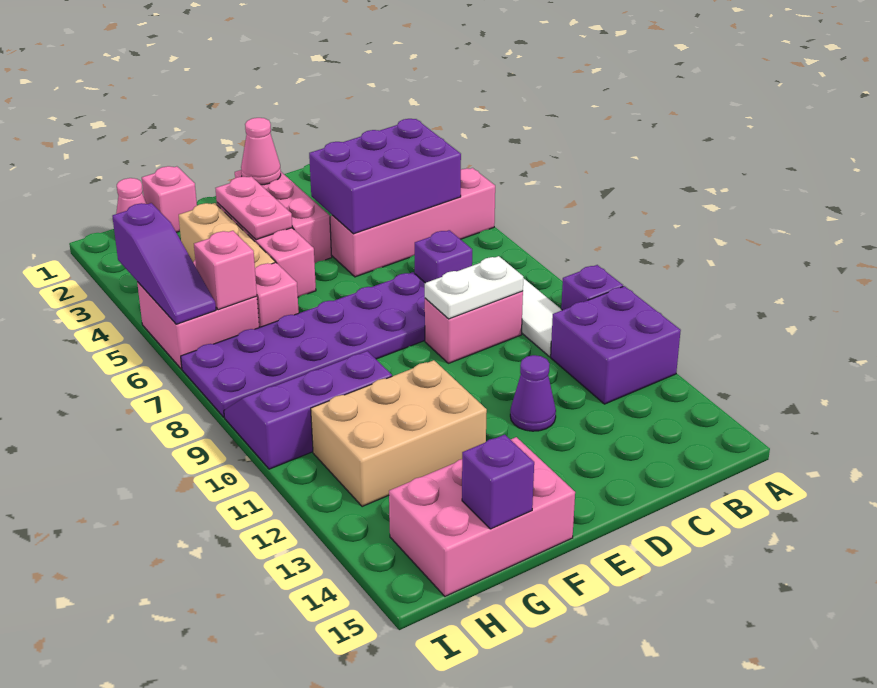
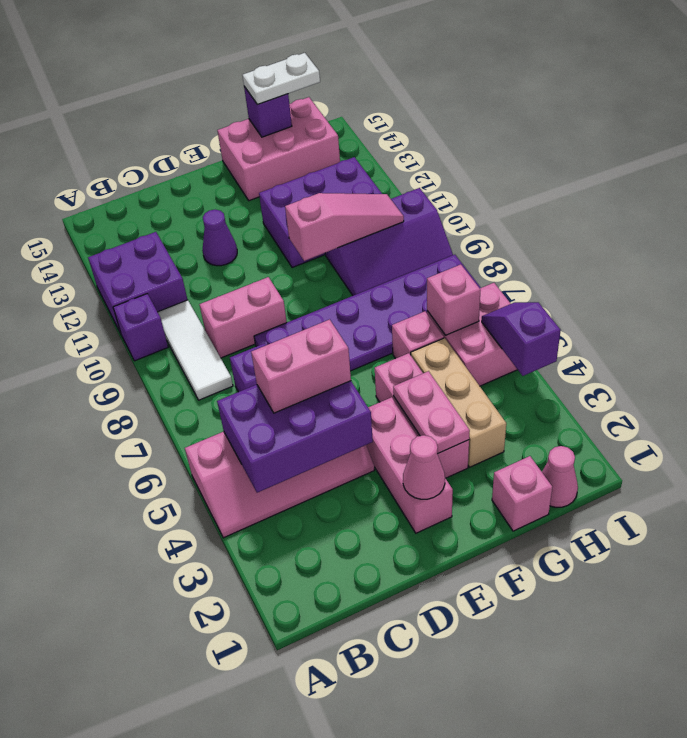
none -> pink 1x2 brick [251,319,351,413]
white 1x2 plate [425,256,523,319] -> white 1x2 plate moved to [242,53,320,105]
none -> pink 1x3 slope [285,193,404,261]
tan 2x3 brick [311,360,487,507] -> purple 2x3 brick [259,157,382,268]
purple 1x3 slope [112,203,216,324] -> purple 1x2 slope [482,302,561,376]

